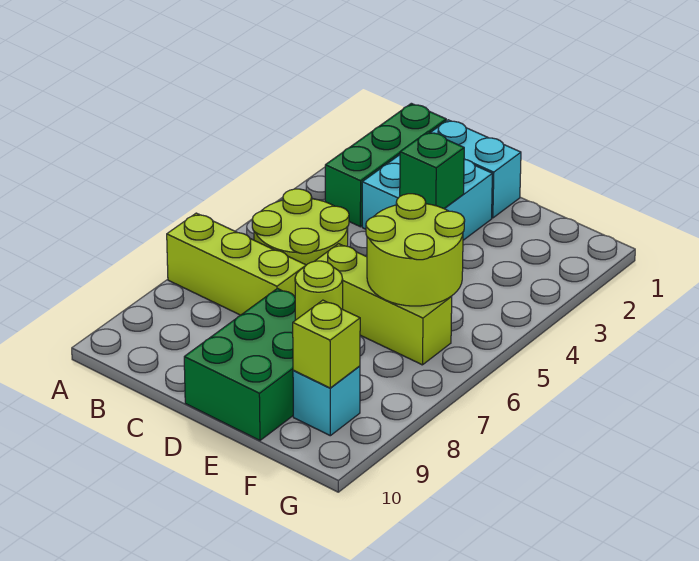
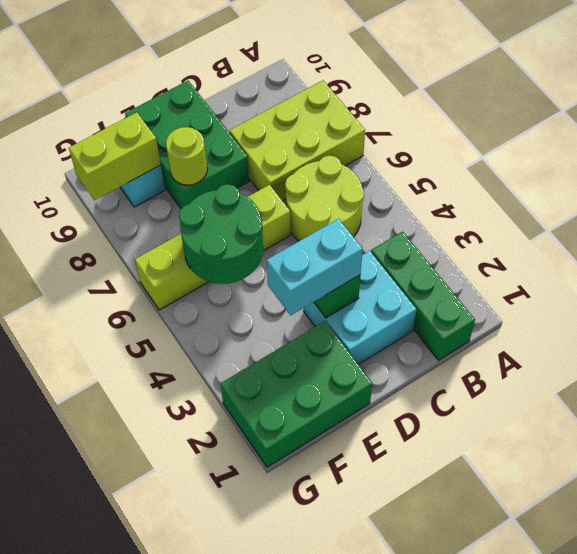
lime 1x3 brick [167,213,306,315] -> lime 2x3 brick [230,80,365,201]
cyan 1x2 brick [431,120,521,218] -> cyan 1x2 brick moved to [267,219,363,315]
lime 1x3 brick [315,244,452,365] -> lime 1x4 brick [135,185,291,310]
none -> green 2x3 brick [220,321,372,467]
lime 2x2 round brick [366,194,465,306] -> green 2x2 round brick [179,184,263,284]
lime 1x1 brick [293,300,360,388] -> lime 1x2 brick [69,112,161,200]

